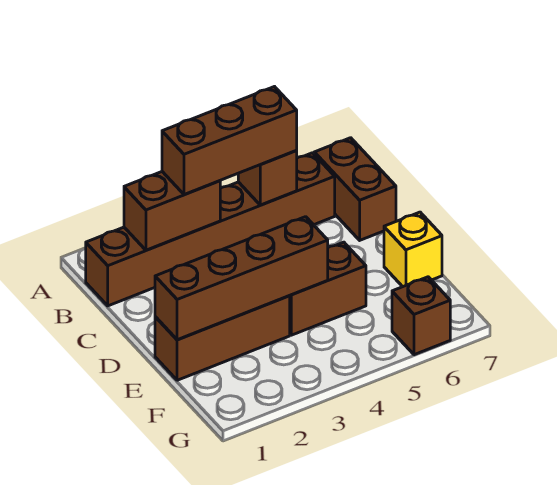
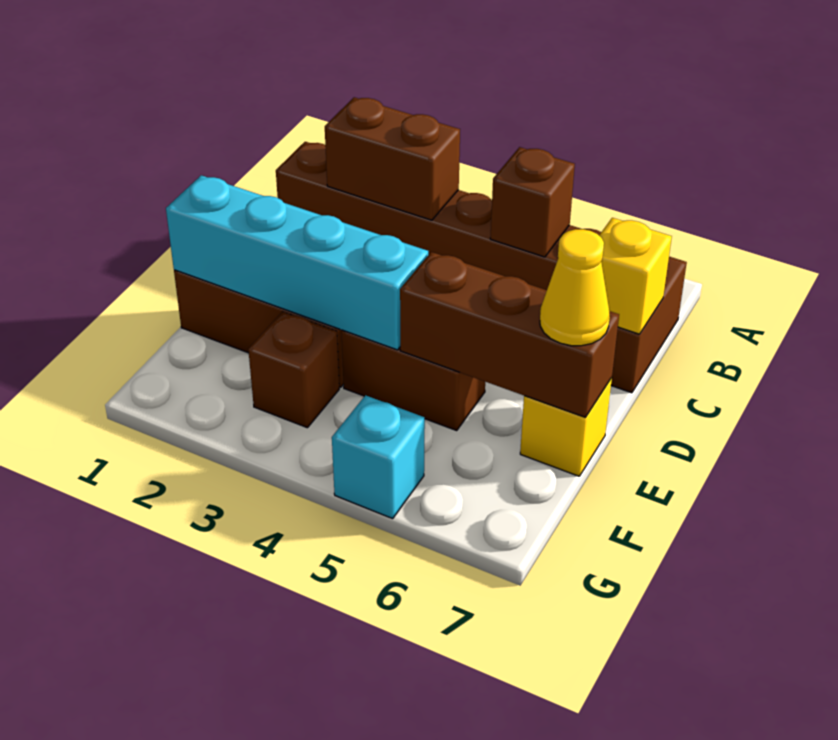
brown 1x3 brick [162,87,297,195] -> brown 1x3 brick moved to [400,252,619,417]
none -> yellow 1x1 brick [599,218,672,334]
brown 1x4 brick [155,217,328,340] -> cyan 1x4 brick [166,175,428,350]
none -> yellow 1x1 cone [540,229,610,346]
none -> cyan 1x1 brick [332,395,425,519]
brown 1x1 brick [392,277,450,355] -> brown 1x1 brick moved to [248,312,339,428]

